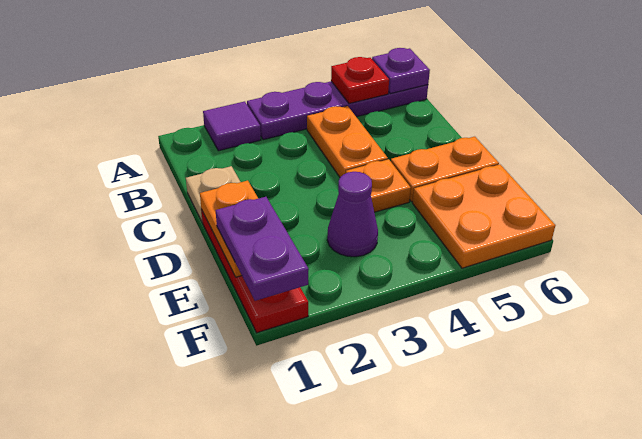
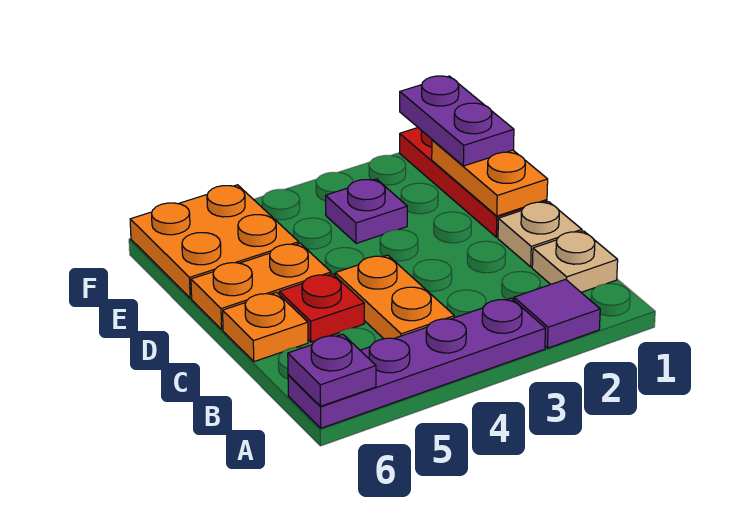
red 1x1 plate [331,57,389,104] -> red 1x1 plate moved to [279,274,364,342]
none -> tan 1x1 plate [532,231,618,292]
orange 1x1 plate [346,159,411,212] -> orange 1x1 plate moved to [223,292,308,362]
purple 1x1 cone [327,172,378,257] -> purple 1x1 plate [326,179,407,243]

